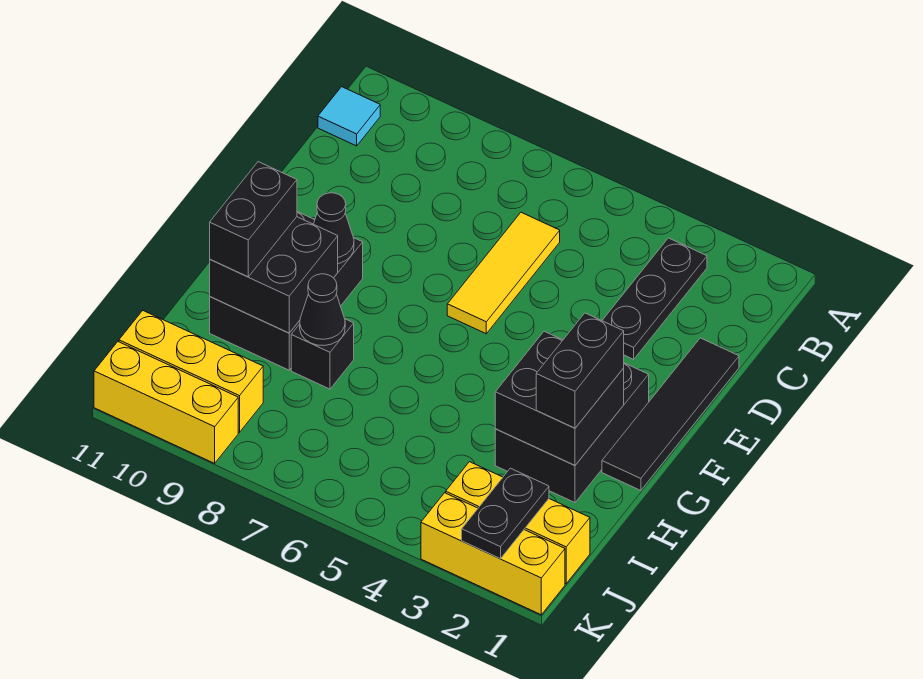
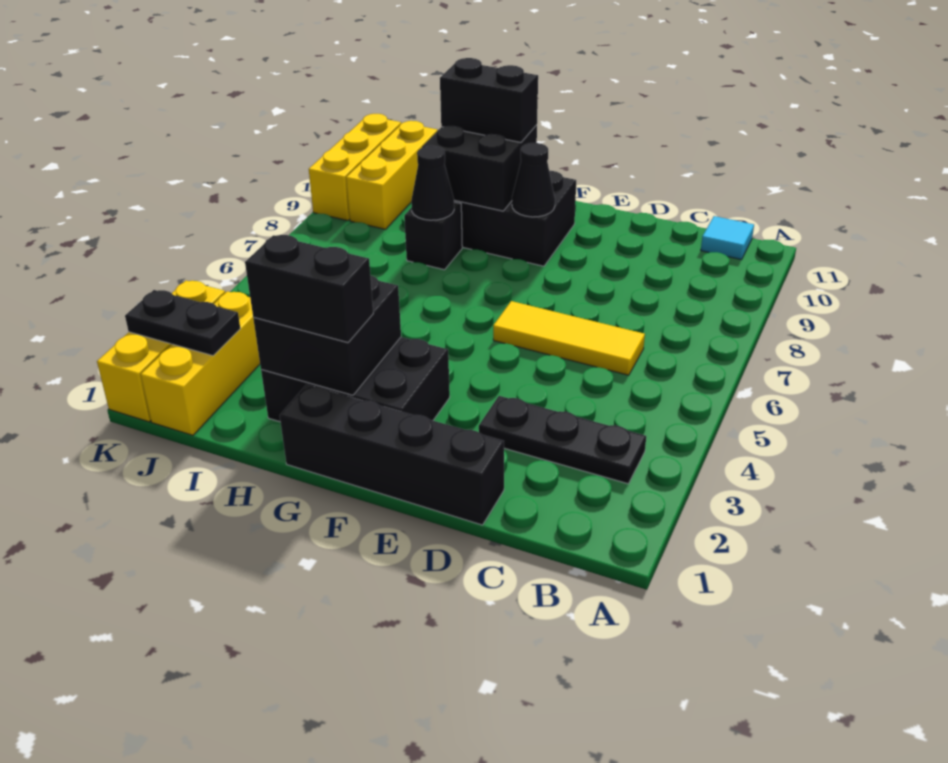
black 1x4 tile [602,338,739,490] -> black 1x4 brick [280,385,504,525]

